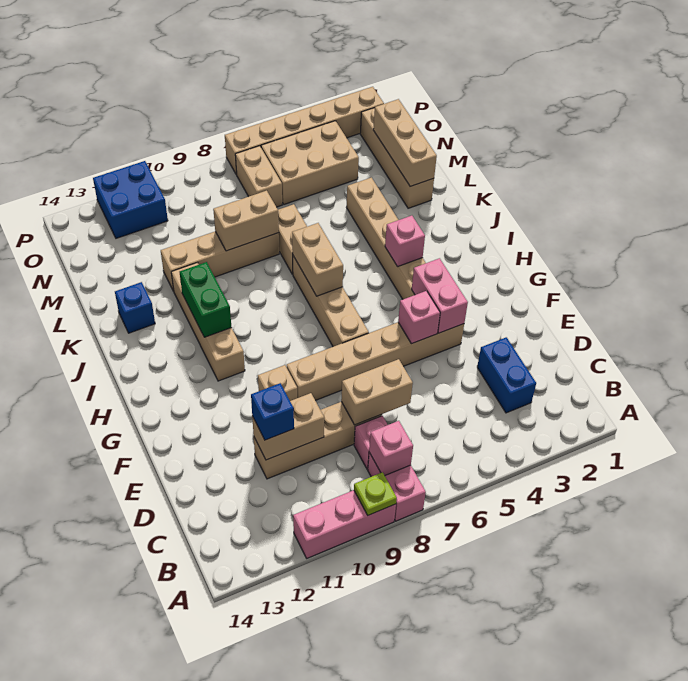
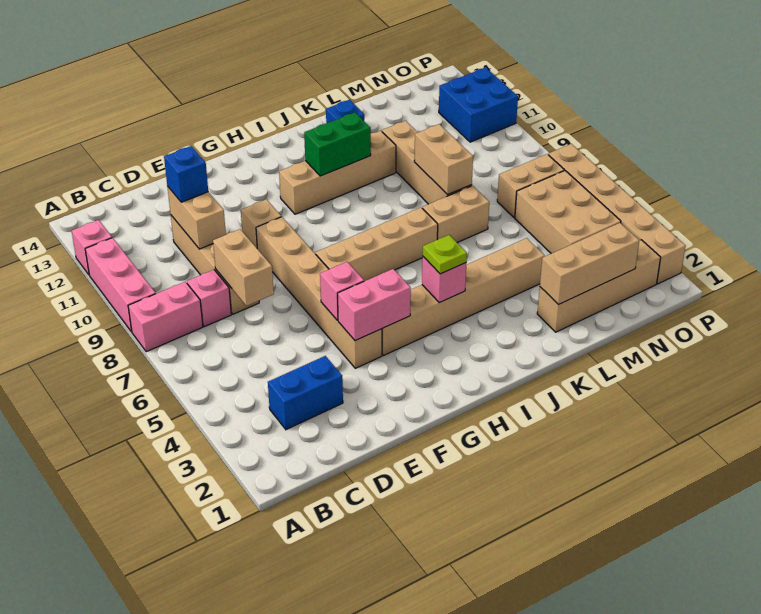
lime 1x1 plate [354,472,397,515] -> lime 1x1 plate moved to [423,235,467,274]
pink 1x1 brick [369,421,413,475] -> pink 1x1 brick moved to [72,220,112,275]
tan 1x2 brick [292,223,343,296] -> none

